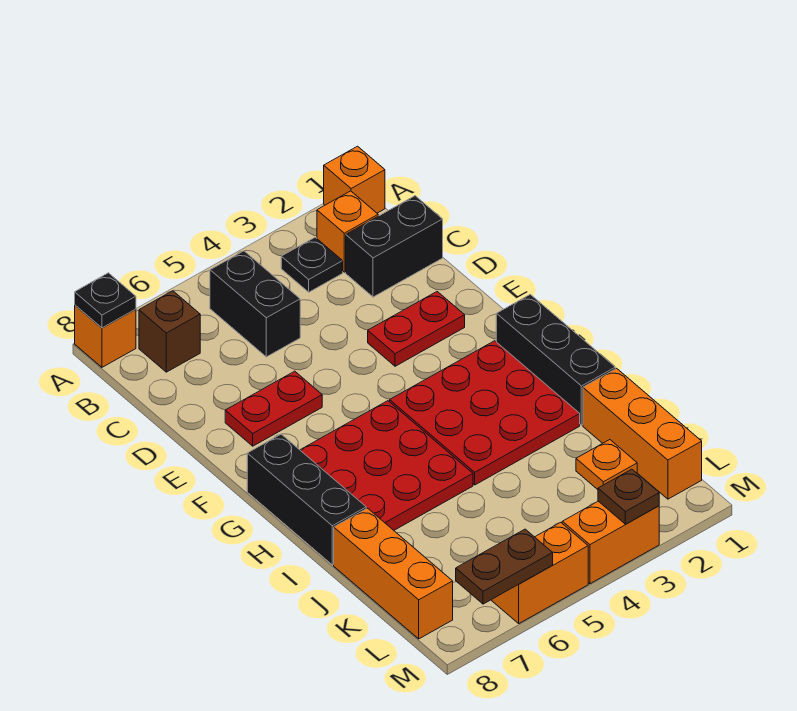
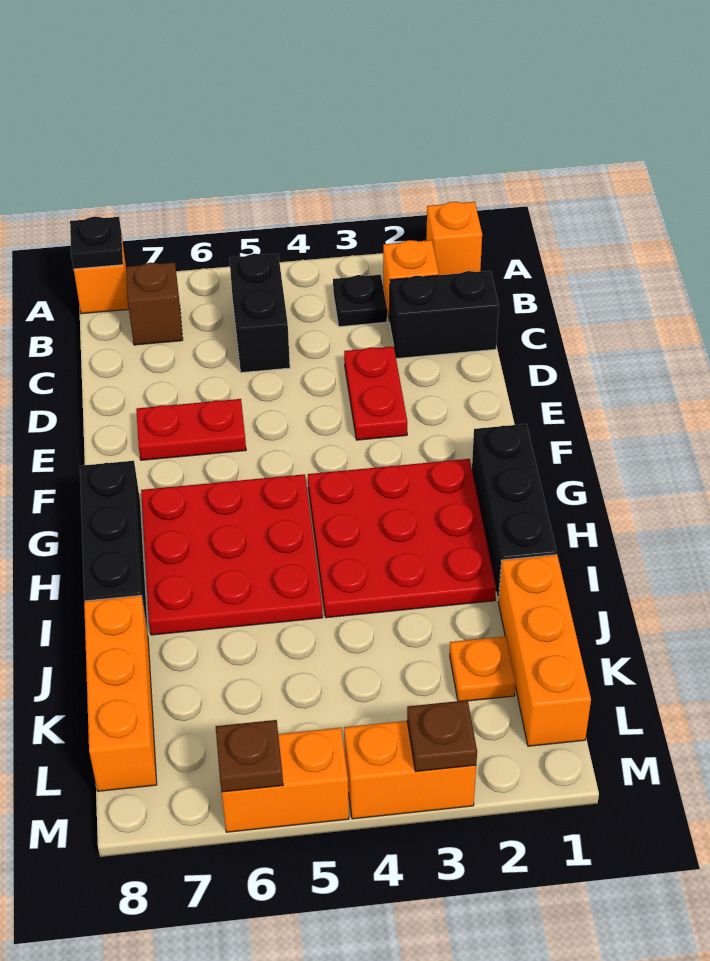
red 1x2 plate [368,292,465,366] -> red 1x2 plate turned to [344,346,407,440]
brown 1x2 plate [456,529,553,604] -> brown 1x1 plate [216,720,283,792]

